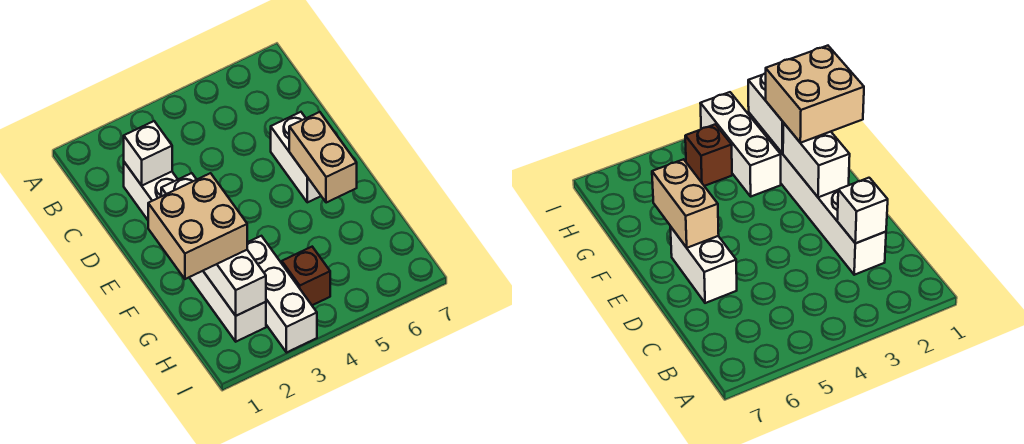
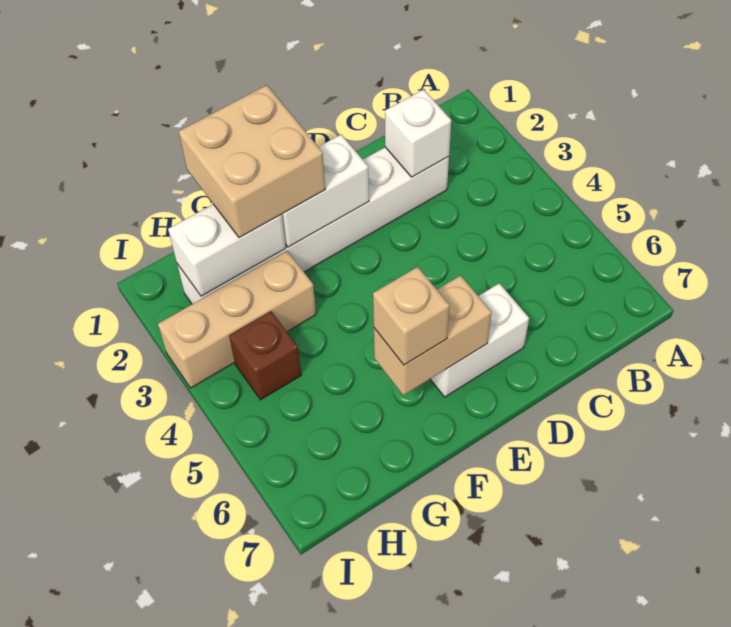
none -> tan 1x1 brick [373,267,450,365]
white 1x3 brick [247,236,317,353] -> tan 1x3 brick [158,251,316,388]

